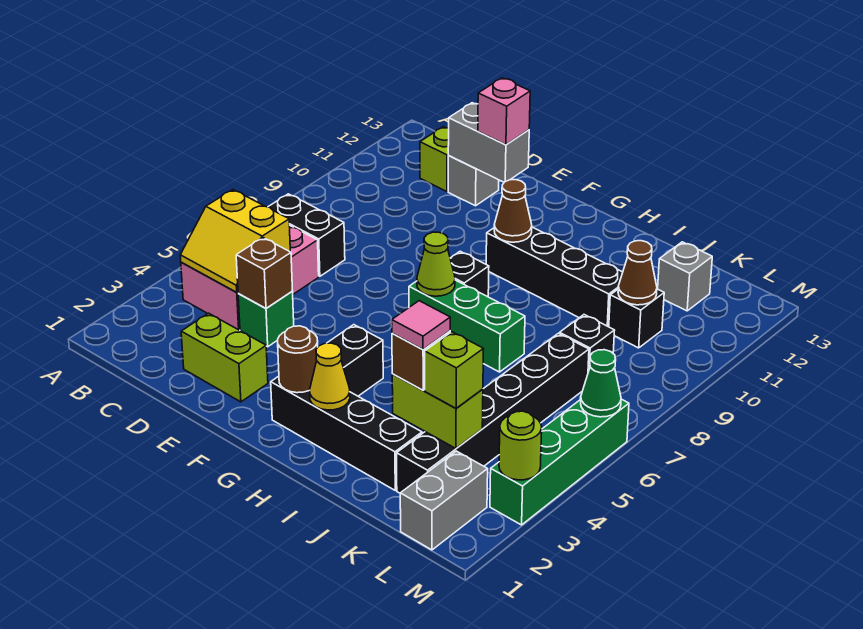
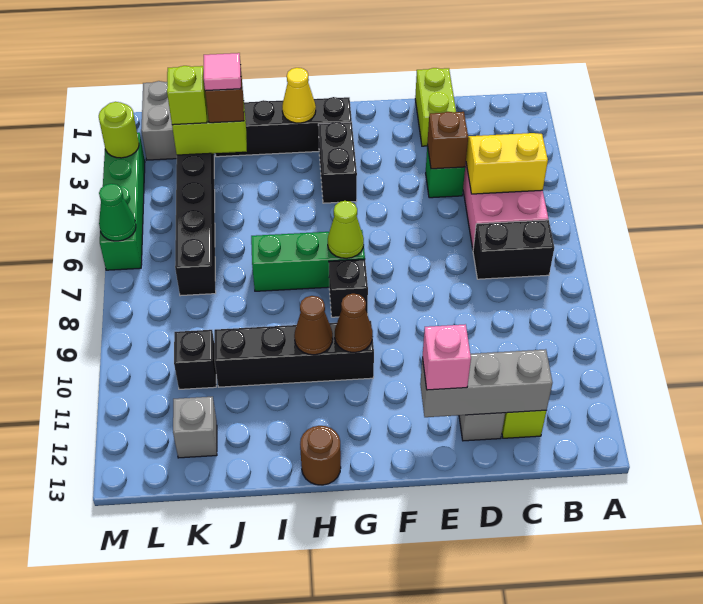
lime 1x2 brick [181,313,268,402] -> lime 1x2 brick turned to [415,68,456,146]
grey 1x2 brick [448,103,529,182] -> grey 1x3 brick [420,349,553,417]
brown 1x1 round brick [278,326,318,393] -> brown 1x1 round brick moved to [300,426,341,485]
black 1x1 brick [560,315,615,372] -> none
brown 1x1 cone [618,241,657,305] -> brown 1x1 cone moved to [294,296,333,355]

